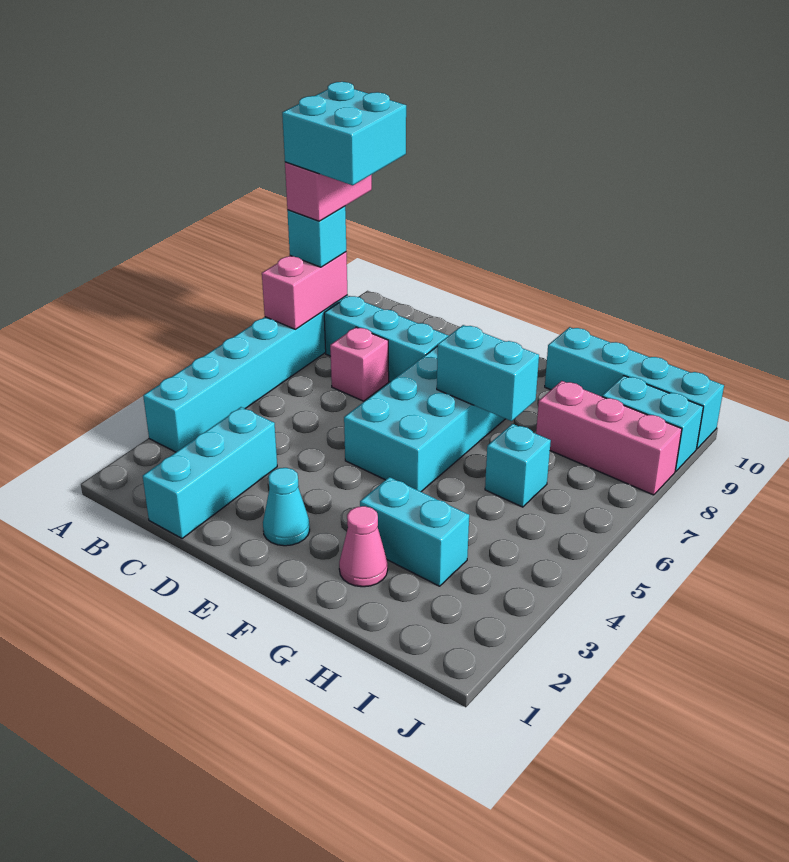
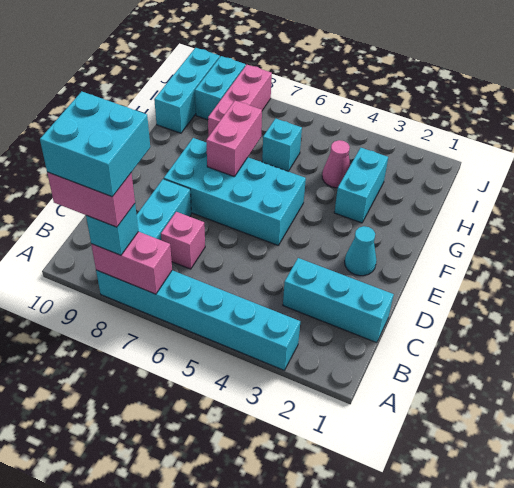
cyan 1x2 brick [437,325,539,421] -> pink 1x2 brick [206,101,262,177]
pink 1x1 cone [339,506,388,587] -> pink 1x1 cone moved to [322,140,350,188]
cyan 1x4 brick [545,327,724,449] -> cyan 1x3 brick [154,48,220,133]

